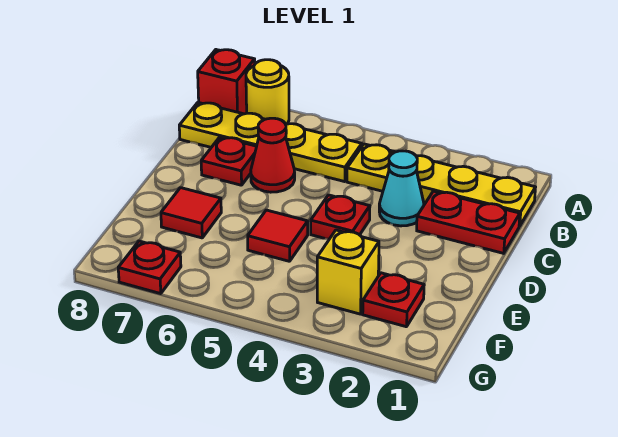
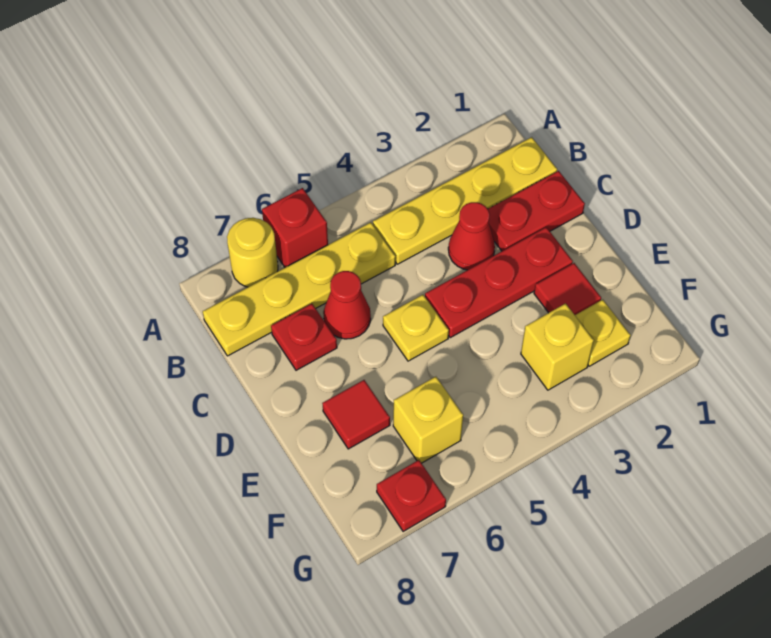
red 1x1 brick [198,50,255,114] -> red 1x1 brick moved to [262,188,328,267]
cyan 1x1 cone [379,151,424,226] -> red 1x1 cone [448,202,495,270]
red 1x1 plate [311,195,370,239] -> red 1x3 plate [425,227,573,338]
none -> yellow 1x1 plate [383,295,449,361]
red 1x1 tile [248,210,308,261] -> red 1x1 tile moved to [534,263,601,315]
red 1x1 plate [363,273,424,327] -> yellow 1x1 plate [575,300,631,366]
none -> yellow 1x1 brick [393,377,463,463]

